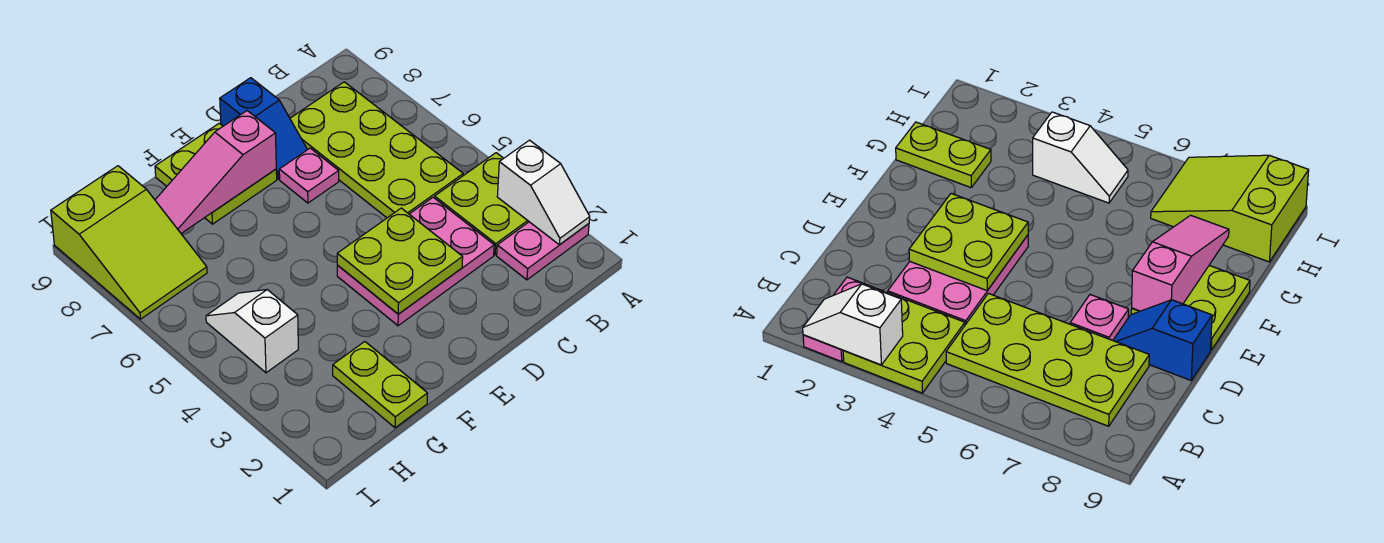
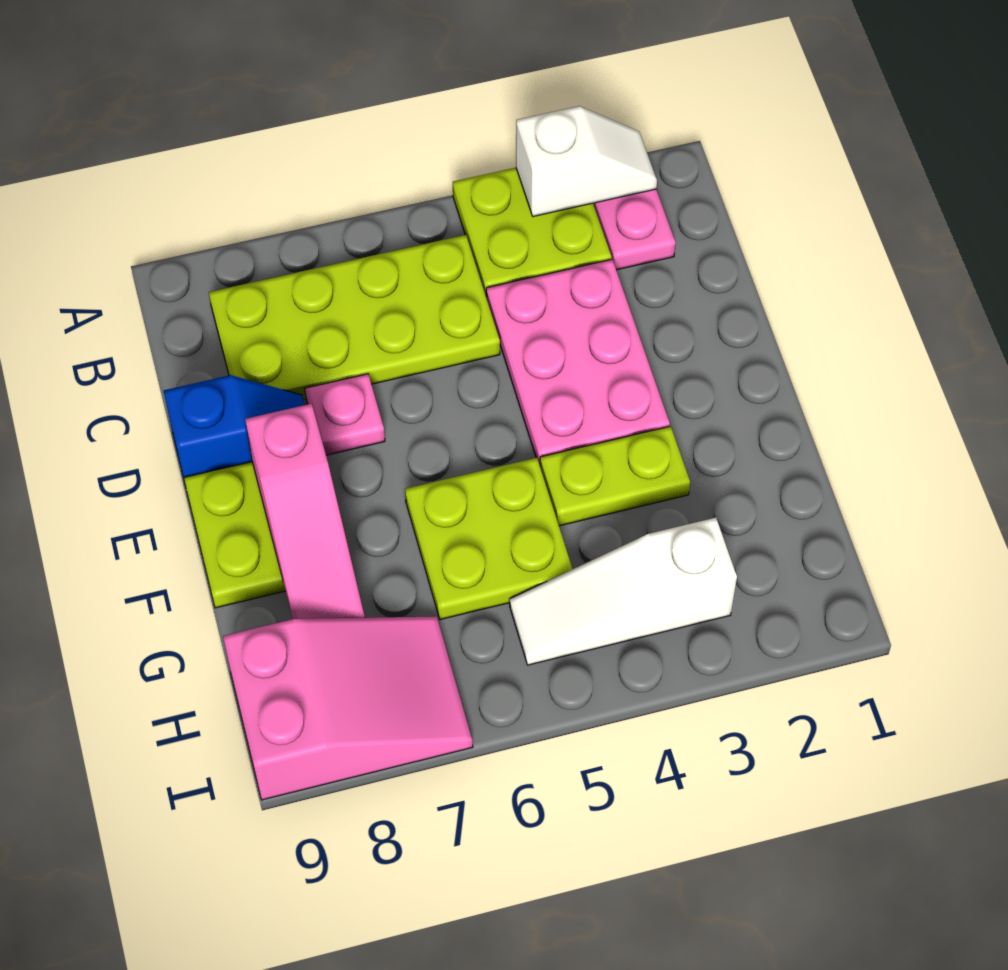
lime 2x2 plate [337,208,463,314] -> lime 2x2 plate moved to [405,458,572,620]
lime 1x2 plate [333,342,428,428] -> lime 1x2 plate moved to [540,426,690,526]
white 1x2 slope [206,290,298,373] -> white 1x3 slope [510,518,737,665]
lime 2x3 slope [51,166,207,319] -> pink 2x3 slope [223,616,473,800]

